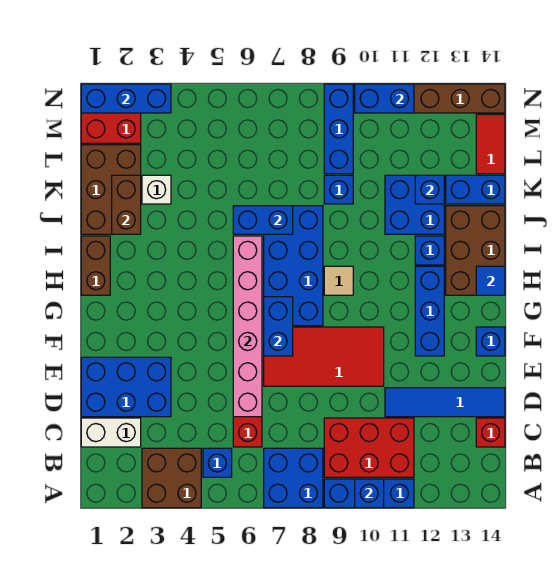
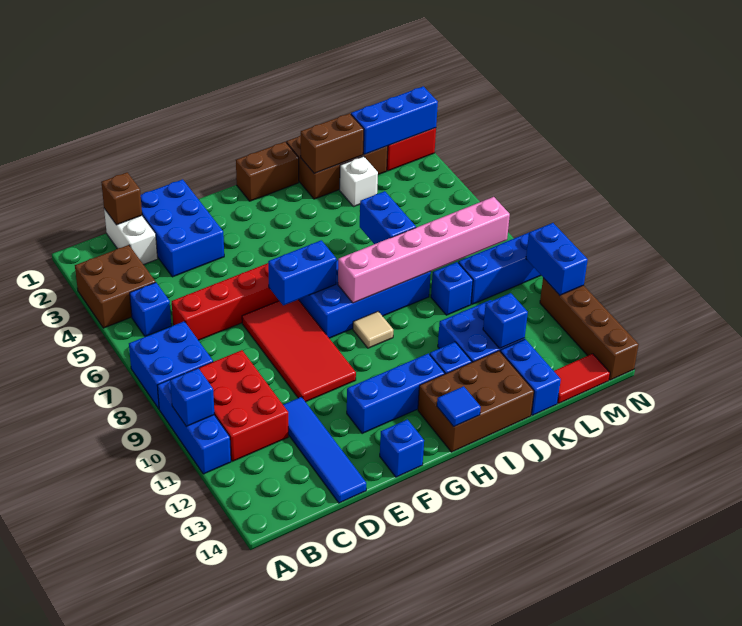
none -> brown 1x1 brick [101,172,142,225]
red 1x1 brick [476,418,505,447] -> none
pink 1x6 brick [233,236,262,417] -> pink 1x6 brick moved to [338,197,510,303]
blue 1x3 brick [81,84,171,113] -> blue 1x3 brick turned to [351,86,438,155]

